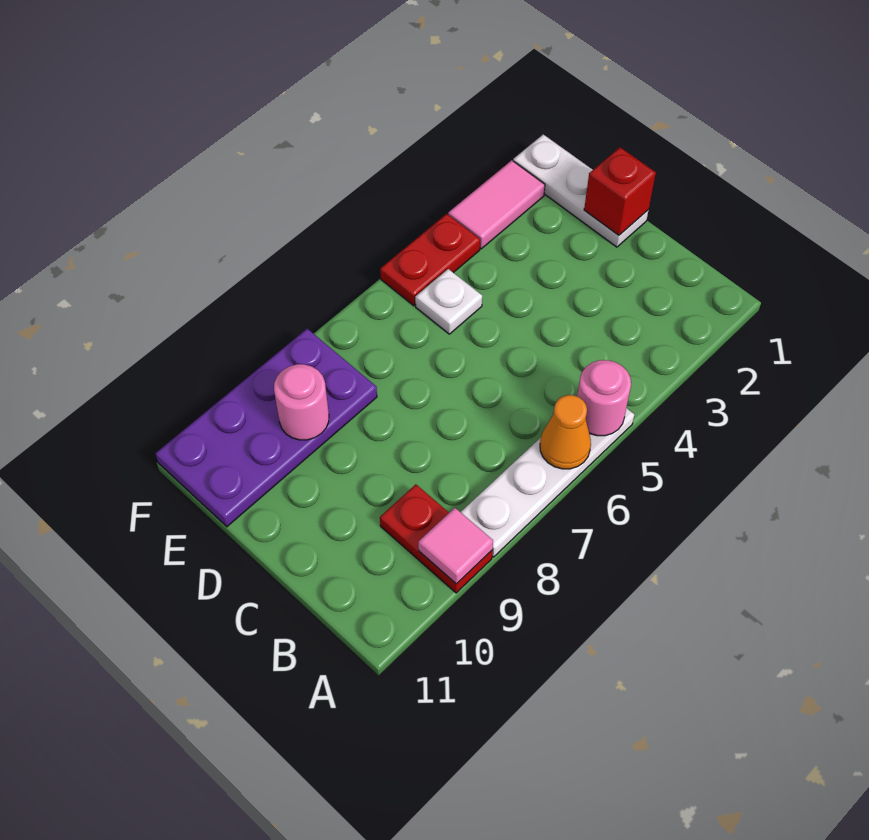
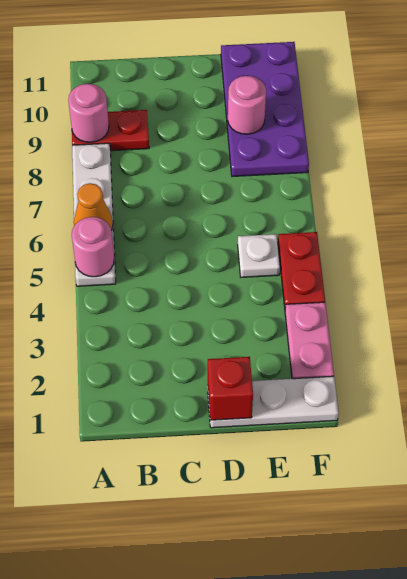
pink 1x1 tile [418,508,493,584] -> pink 1x1 round brick [68,84,109,142]
pink 1x2 tile [448,160,545,249] -> pink 1x2 plate [285,302,334,379]

